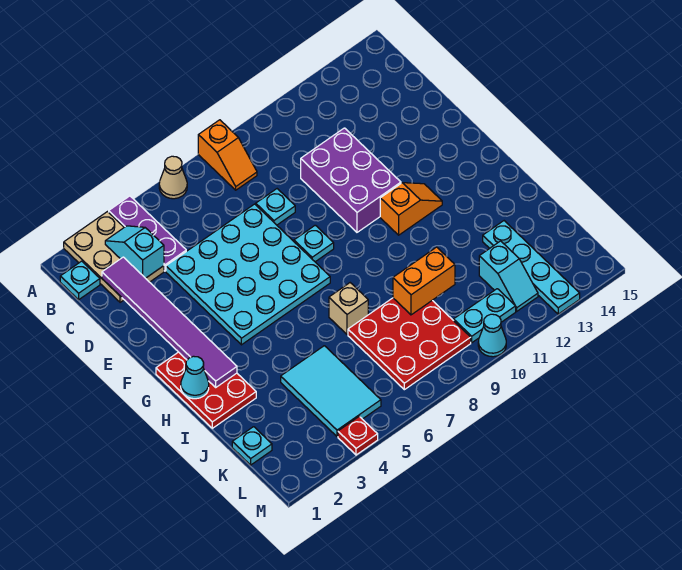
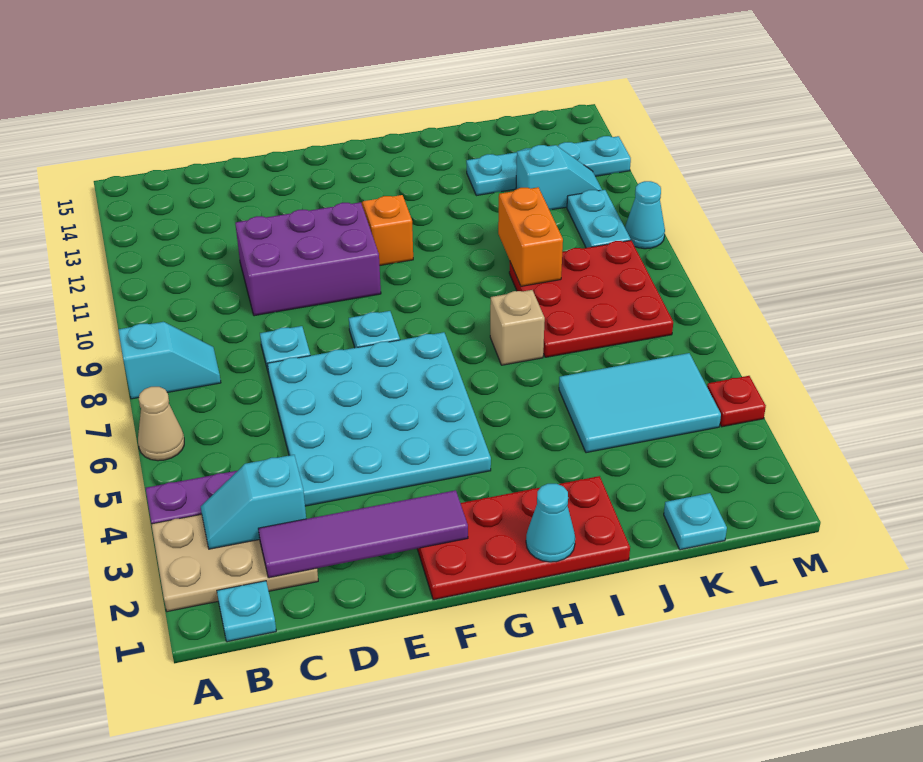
orange 1x2 slope [198,120,257,190] -> cyan 1x2 slope [118,322,221,399]
purple 1x6 tile [102,257,237,387] -> purple 1x4 tile [258,490,468,578]
red 2x3 plate [156,352,256,428] -> red 2x4 plate [417,476,630,600]

